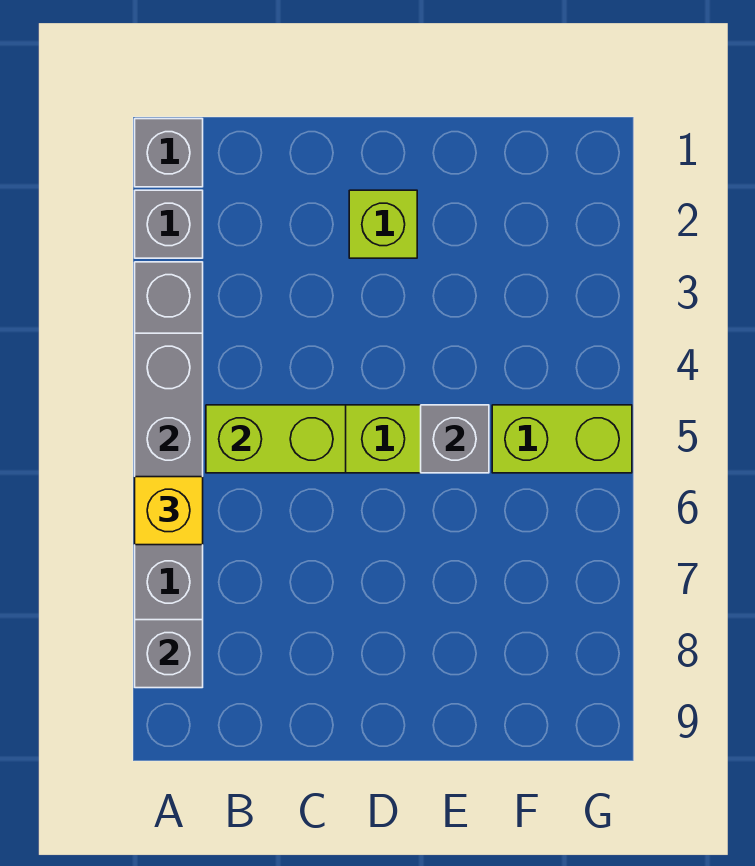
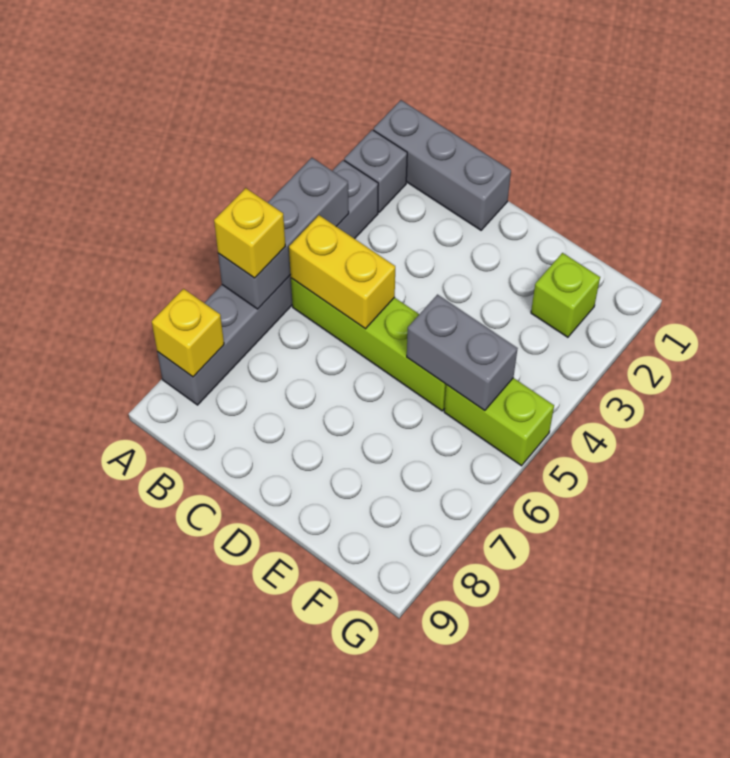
grey 1x1 brick [135,119,203,187] -> grey 1x3 brick [374,100,511,230]
grey 1x1 brick [135,620,203,688] -> yellow 1x1 brick [152,289,224,377]
lime 1x2 brick [206,405,346,473] -> yellow 1x2 brick [289,215,395,329]
lime 1x1 brick [349,190,417,258] -> lime 1x1 brick moved to [531,253,600,337]
grey 1x1 brick [421,405,489,473] -> grey 1x2 brick [407,295,518,411]

